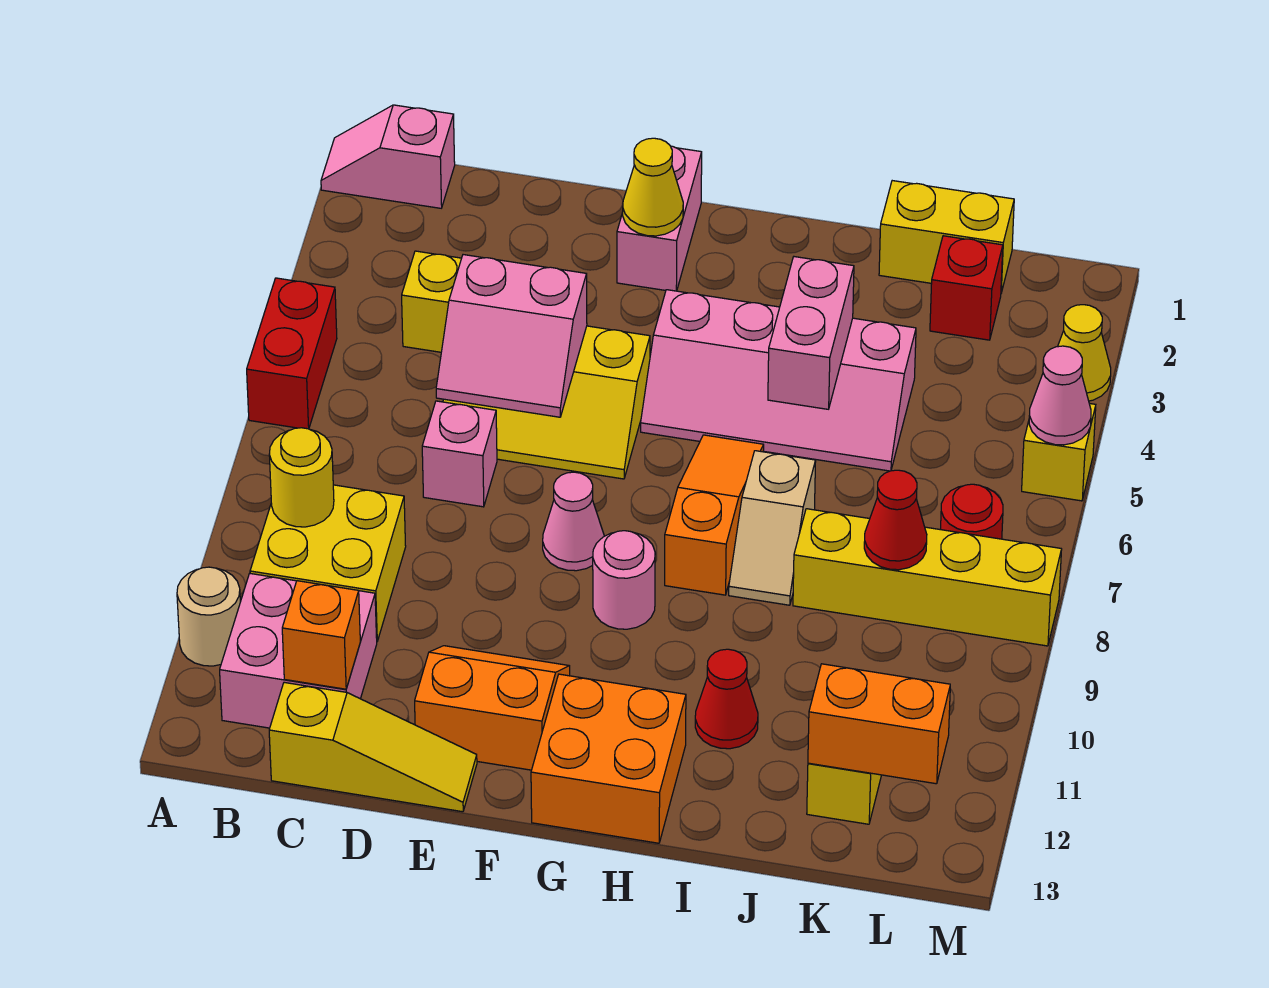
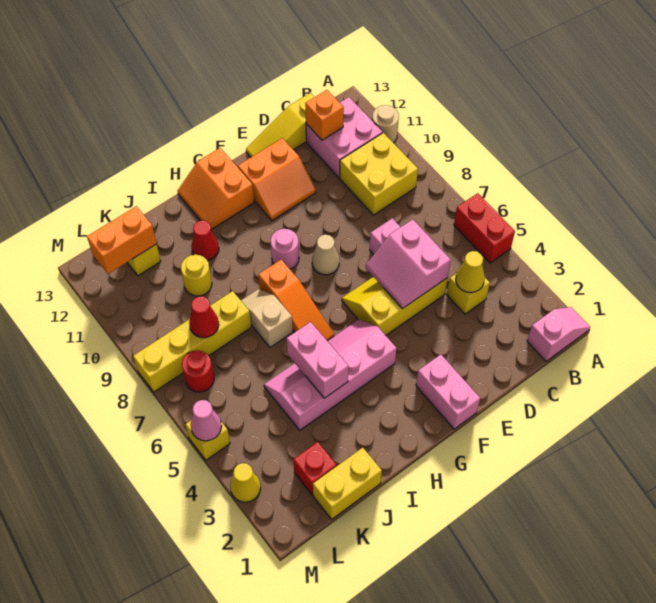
yellow 1x1 round brick [269,428,334,527] -> yellow 1x1 round brick moved to [181,255,212,296]
pink 2x2 slope [436,255,587,417] -> pink 2x2 slope turned to [366,219,451,309]
yellow 1x1 cone [622,138,683,236] -> yellow 1x1 cone moved to [456,251,485,292]
pink 1x1 cone [543,472,604,571] -> tan 1x1 cone [312,235,340,275]
orange 2x2 brick [531,674,686,843] -> orange 2x2 slope [178,148,254,230]

